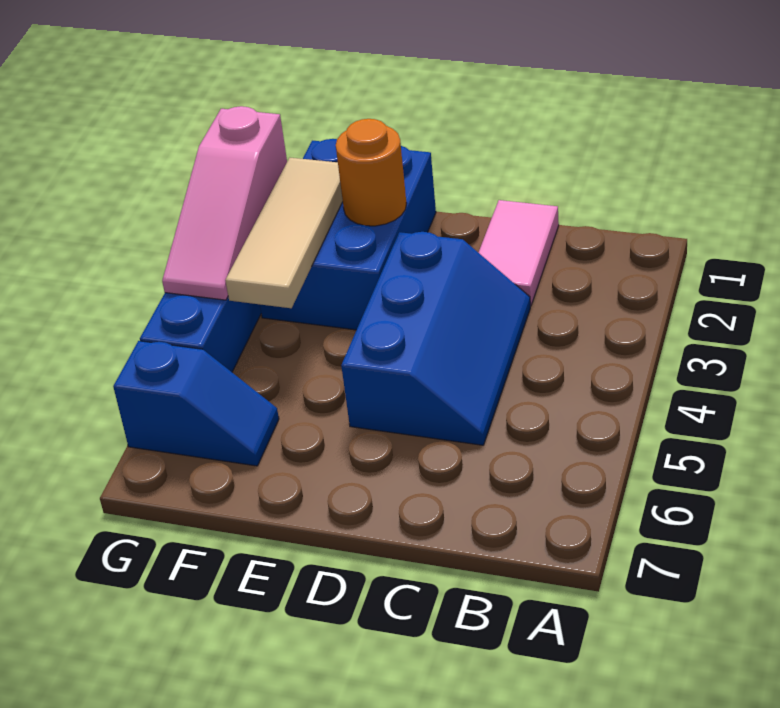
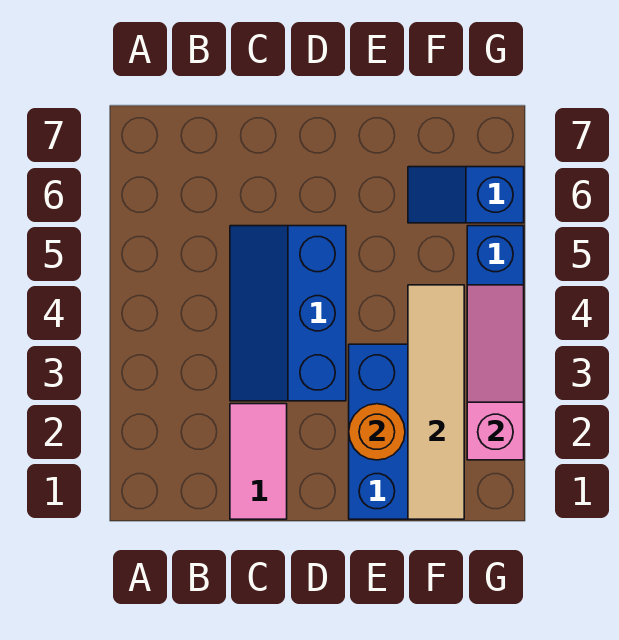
tan 1x3 tile [225,158,343,308] -> tan 1x4 tile [408,285,464,519]

